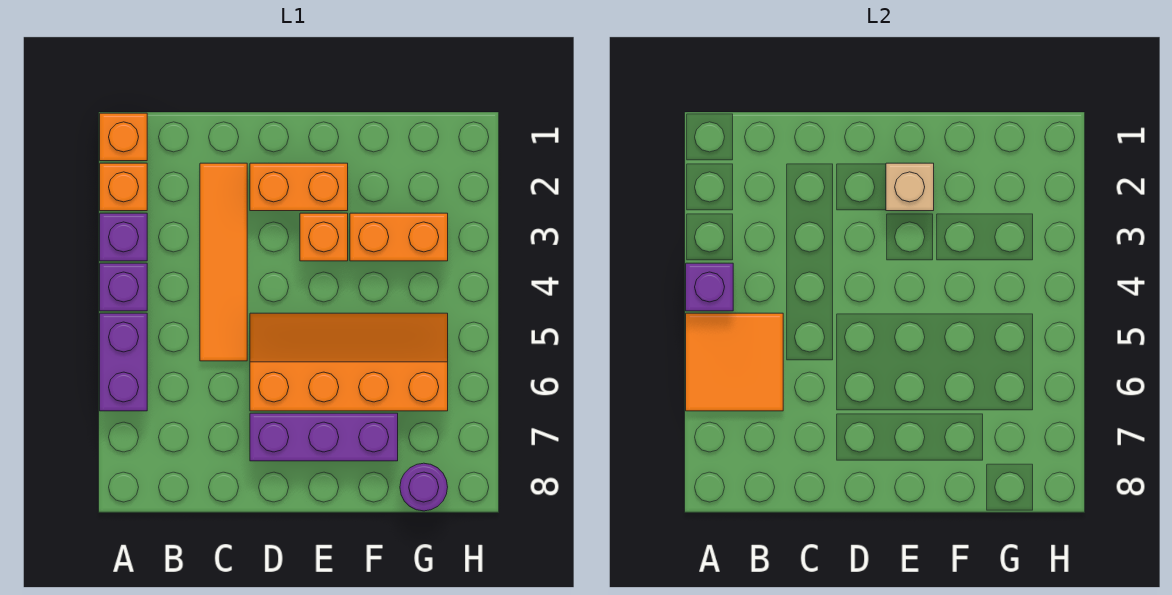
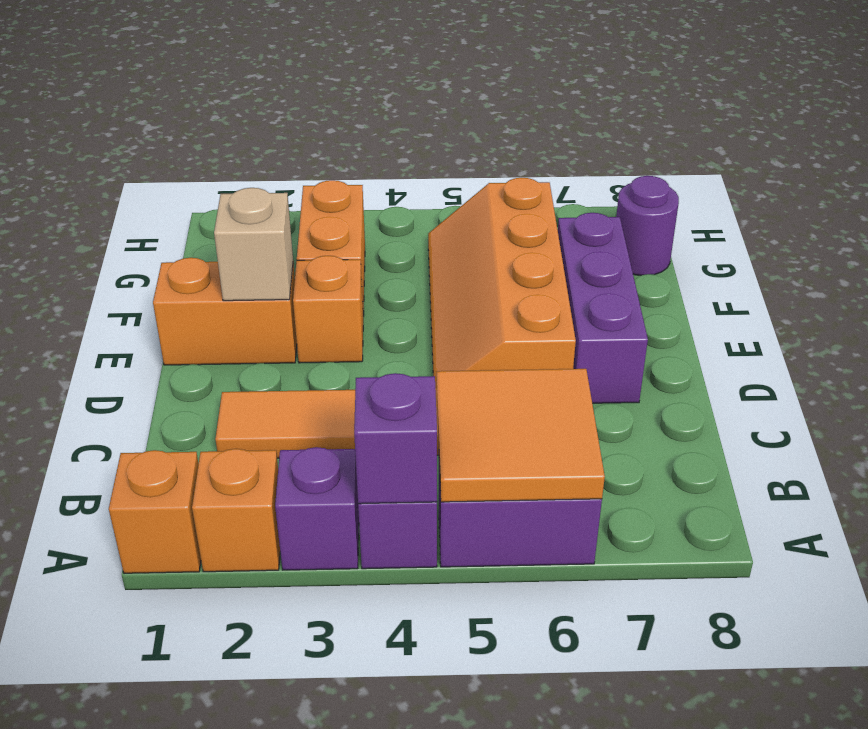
orange 1x2 brick [250,163,348,211] -> orange 1x2 brick turned to [153,258,297,365]

